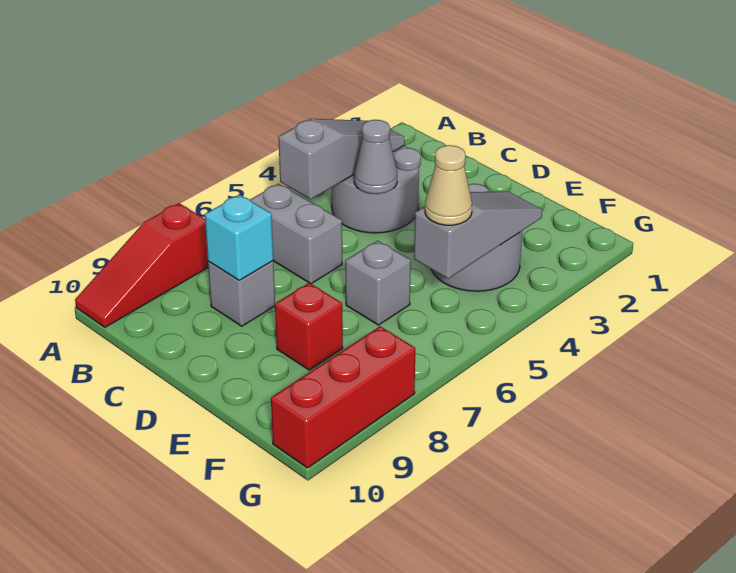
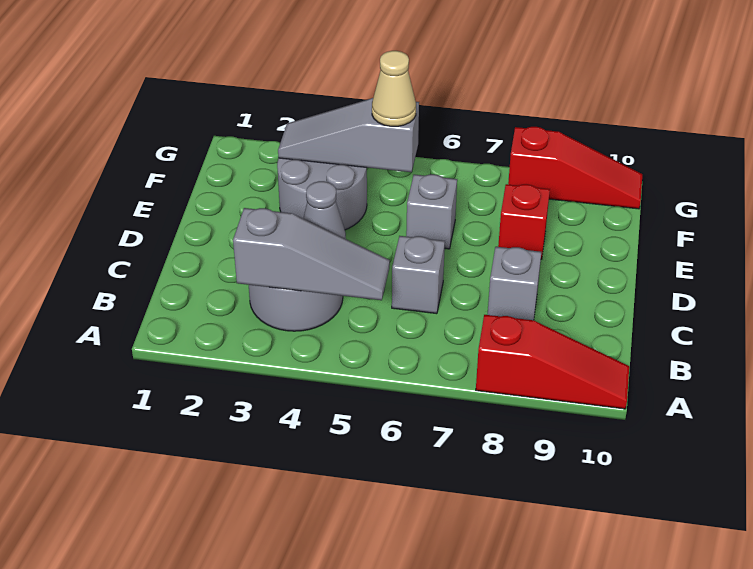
grey 1x3 slope [278,119,405,199] -> grey 1x3 slope turned to [233,208,390,300]
grey 1x2 brick [250,184,342,284] -> grey 1x1 brick [392,236,445,314]
cyan 1x1 brick [205,195,273,281] -> none
red 1x3 brick [271,326,415,468] -> red 1x3 slope [508,127,642,209]

